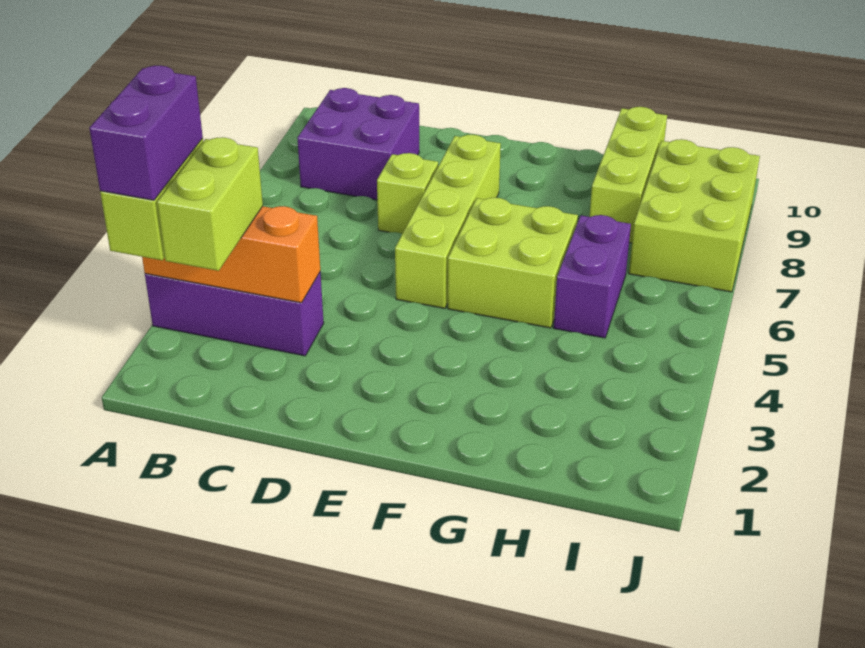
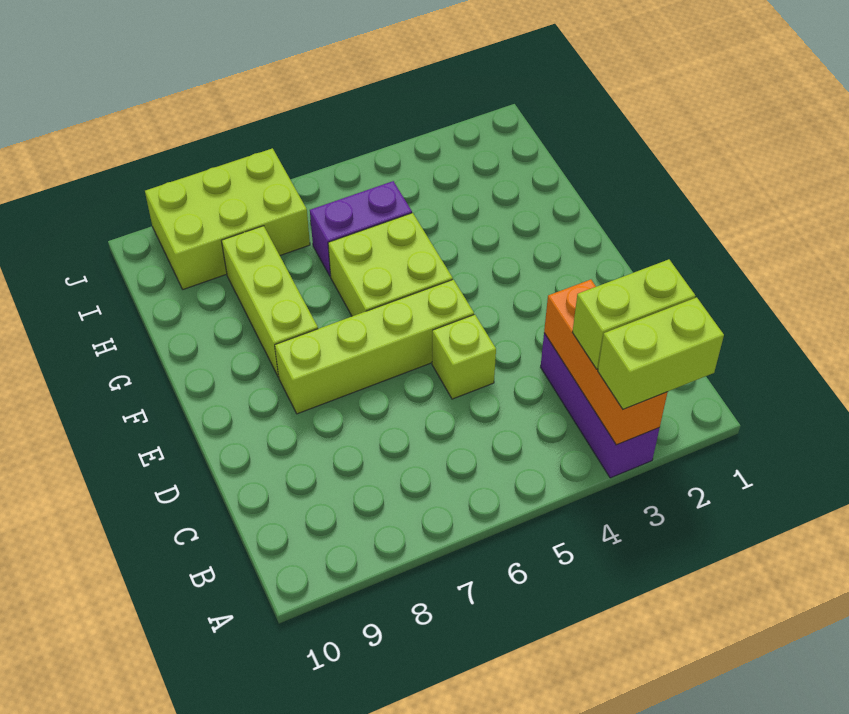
purple 1x2 brick [89,66,203,200] -> none
purple 2x2 brick [297,88,419,200] -> none
lime 1x1 brick [377,153,438,234] -> lime 1x1 brick moved to [432,315,496,399]
lime 1x3 brick [589,107,667,243] -> lime 1x3 brick turned to [221,226,318,377]

